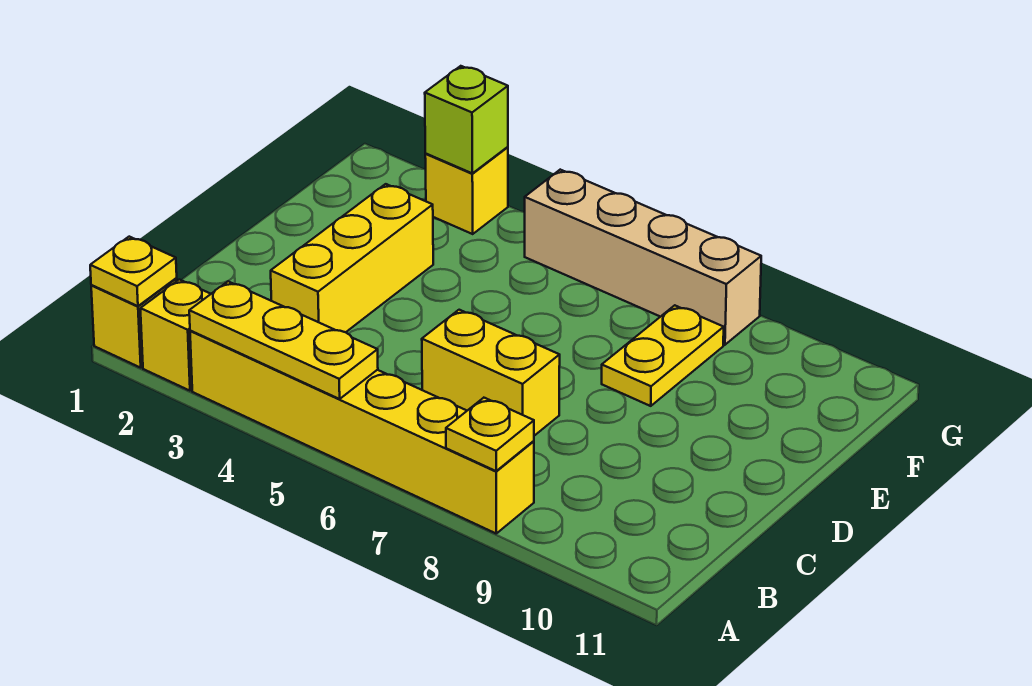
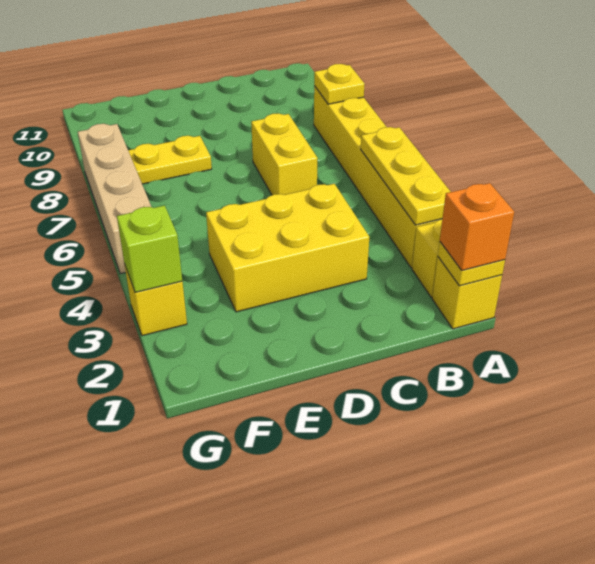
none -> orange 1x1 brick [440,183,514,270]
yellow 1x3 brick [271,184,433,332] -> yellow 2x3 brick [206,184,369,312]

